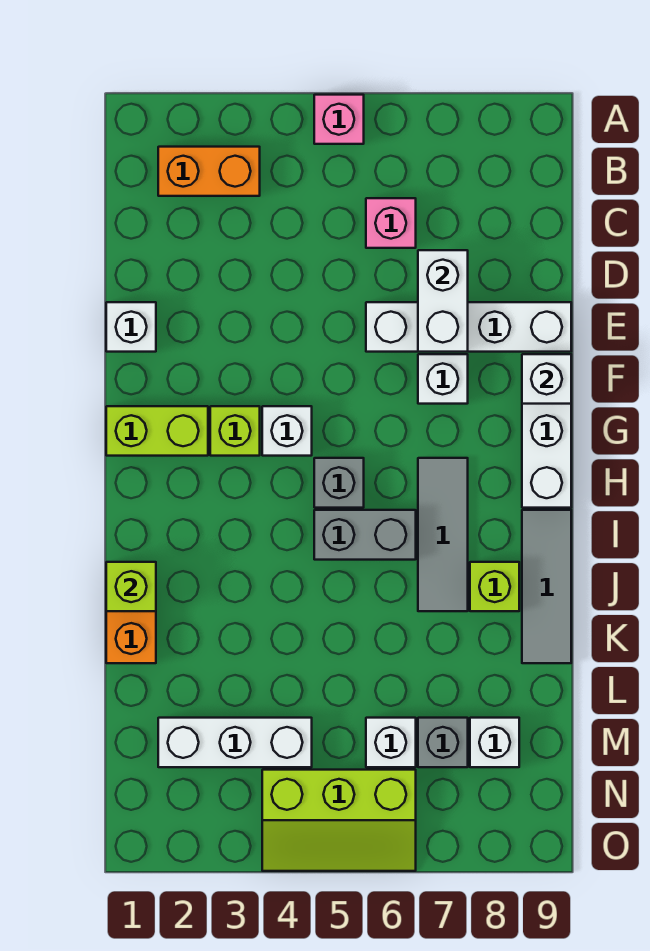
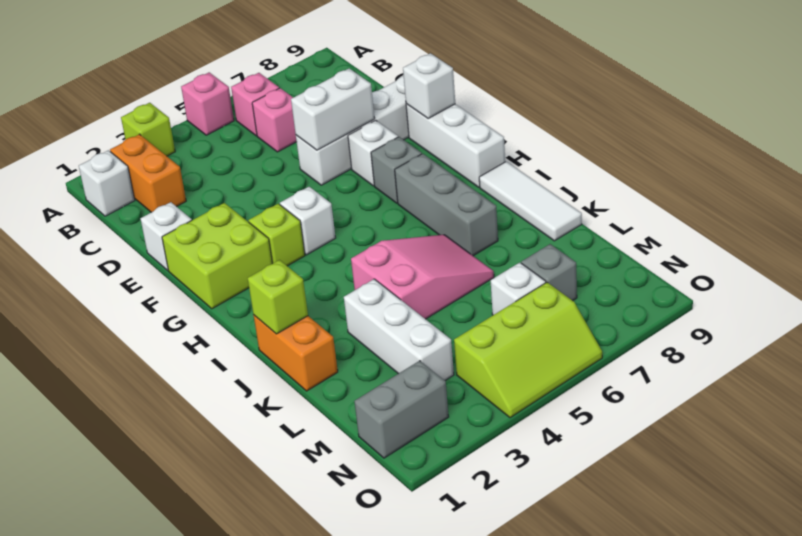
orange 1x2 brick [158,147,260,196] -> orange 1x2 brick turned to [110,134,186,212]
none -> pink 1x1 brick [231,73,279,136]
white 1x2 brick [418,250,468,352] -> white 1x2 brick turned to [291,68,375,150]
lime 1x2 brick [106,406,208,456] -> lime 2x2 brick [162,203,272,309]
grey 1x1 brick [314,458,364,508] -> grey 1x1 brick moved to [371,137,422,203]
grey 1x3 tile [418,458,468,611] -> grey 1x3 brick [395,154,498,256]
grey 1x2 brick [314,510,416,560] -> grey 1x2 brick moved to [354,361,449,458]
grey 1x3 tile [522,510,571,663] -> white 1x3 tile [479,161,582,241]
none -> pink 2x3 slope [351,235,494,319]
lime 1x1 brick [470,562,519,611] -> lime 1x1 brick moved to [121,103,175,156]
white 1x3 brick [158,718,312,767] -> white 1x3 brick turned to [344,279,454,380]
white 1x1 brick [470,718,519,767] -> white 1x1 brick moved to [79,150,135,216]

